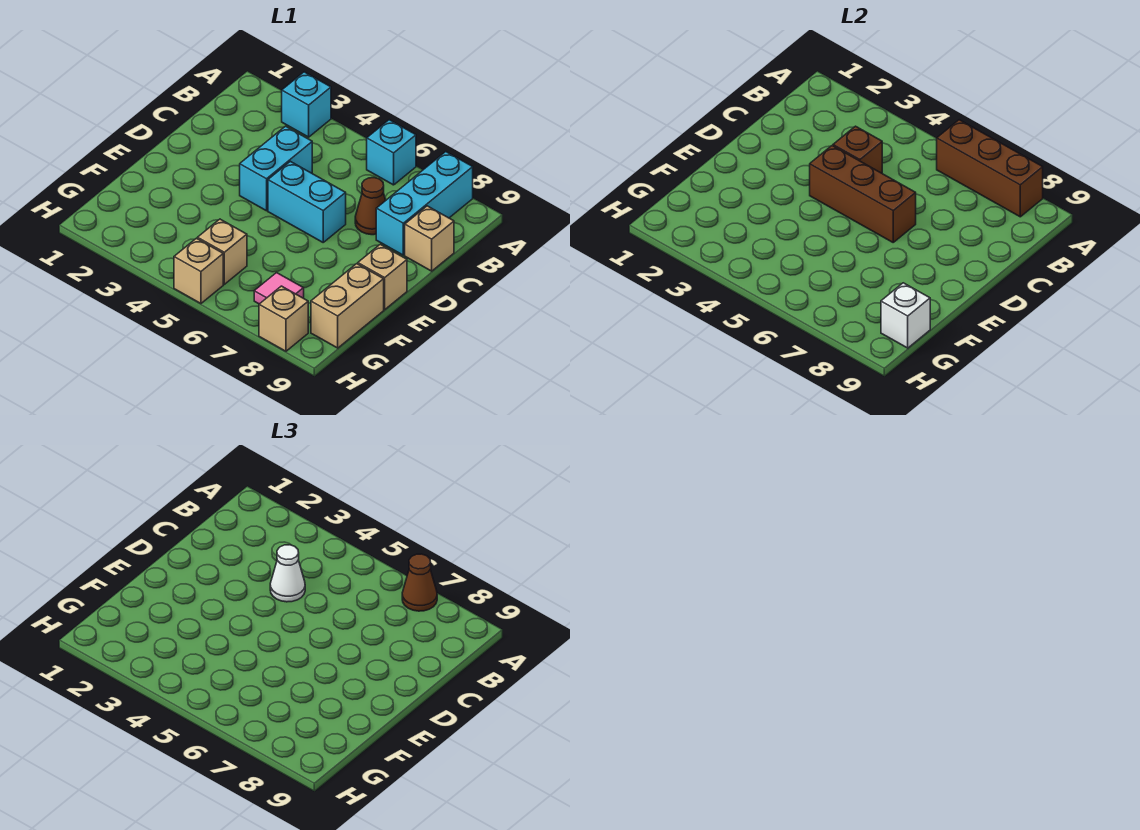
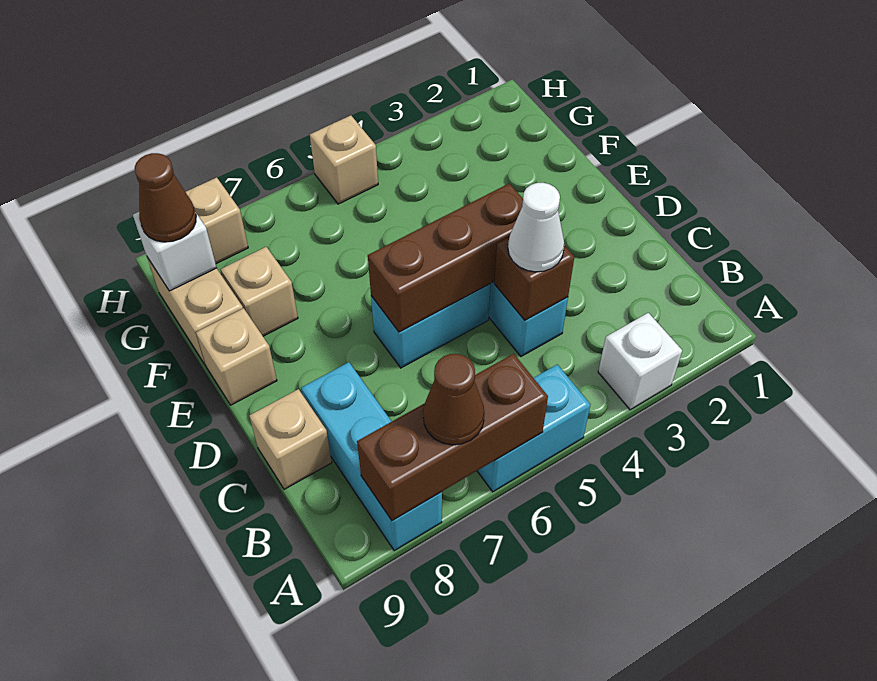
cyan 1x1 brick [282,72,331,137] -> white 1x1 brick [598,313,682,410]
cyan 1x1 brick [367,120,416,185] -> cyan 1x2 brick [477,364,590,492]
brown 1x1 cone [355,178,386,235] -> brown 1x1 cone moved to [135,153,196,242]
tan 1x1 brick [198,219,247,284] -> tan 1x1 brick moved to [221,247,298,336]
pink 1x1 tile [254,273,304,304] -> none

